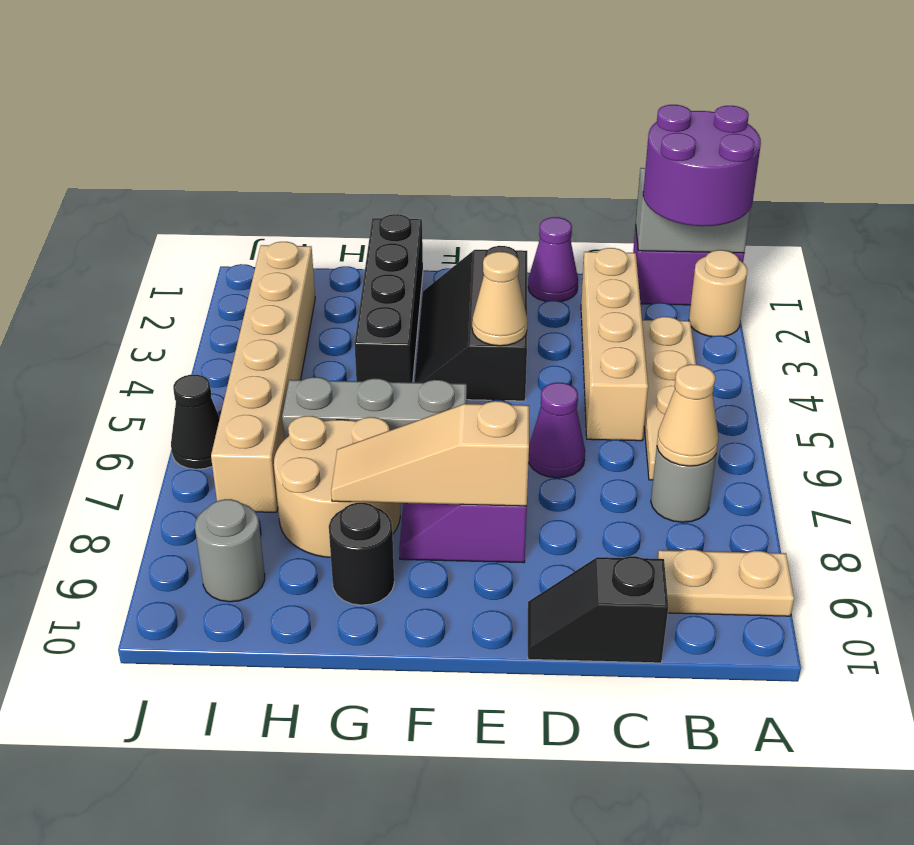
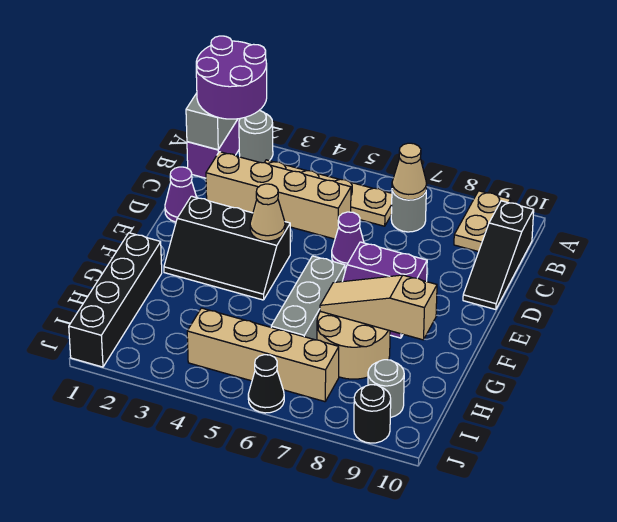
tan 1x1 round brick [689,250,747,336] -> grey 1x1 round brick [239,110,273,163]
black 1x2 slope [528,556,668,663] -> black 1x3 slope [463,201,534,310]
tan 1x3 slope [331,401,529,506] -> tan 1x3 slope turned to [320,275,437,340]
black 1x4 brick [354,214,423,383] -> black 1x4 brick turned to [69,233,162,367]
black 1x1 round brick [329,503,394,605] -> black 1x1 round brick moved to [354,385,391,443]
tan 1x6 brick [211,242,315,512] -> tan 1x4 brick [187,308,339,402]

